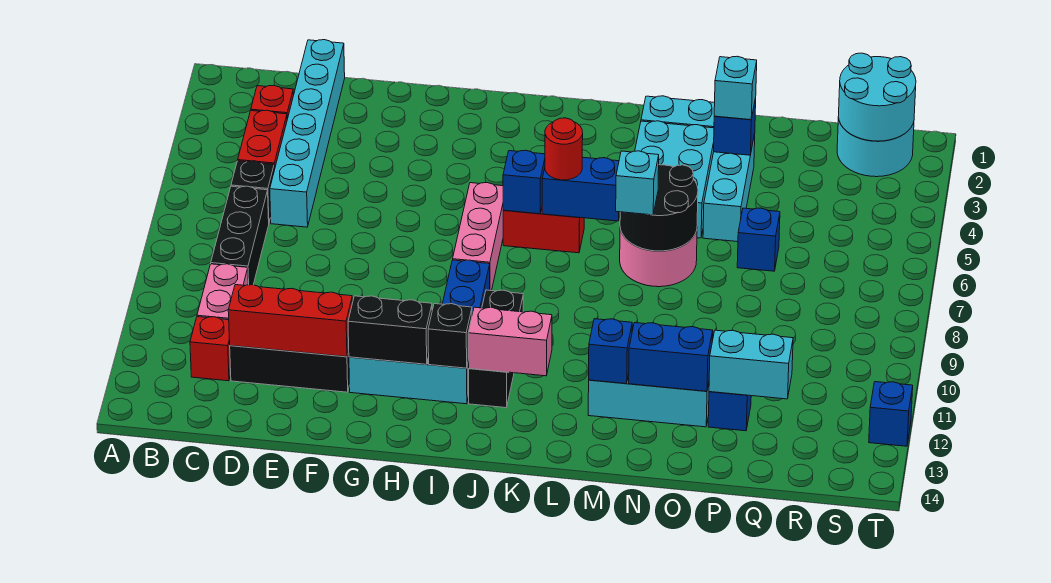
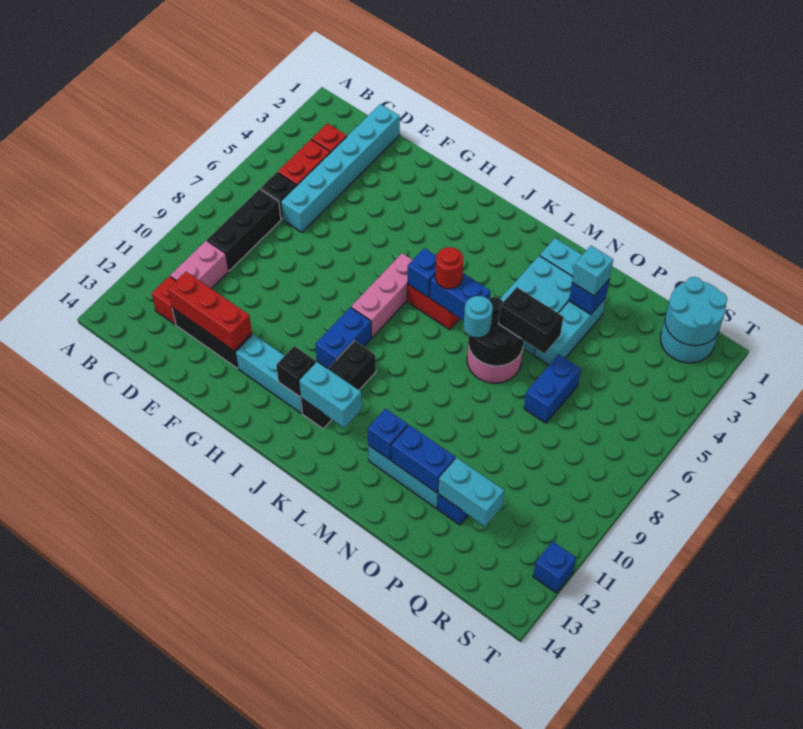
black 1x2 brick [348,296,432,364] -> black 1x2 brick moved to [499,287,563,353]
pink 1x2 brick [468,307,552,376] -> cyan 1x2 brick [299,361,362,428]
cyan 1x1 brick [616,151,659,215] -> cyan 1x1 round brick [464,296,493,338]
blue 1x1 brick [737,208,780,271] -> blue 1x2 brick [524,354,581,423]

